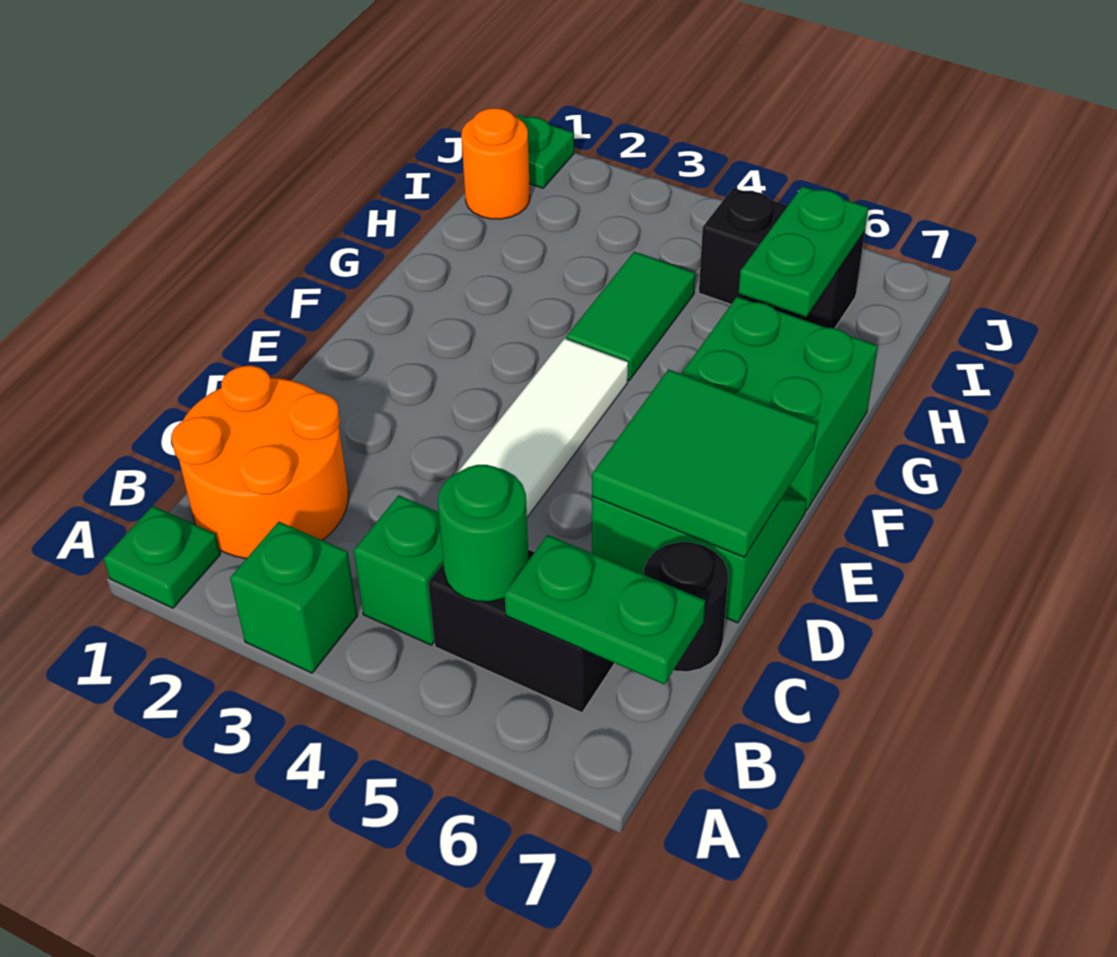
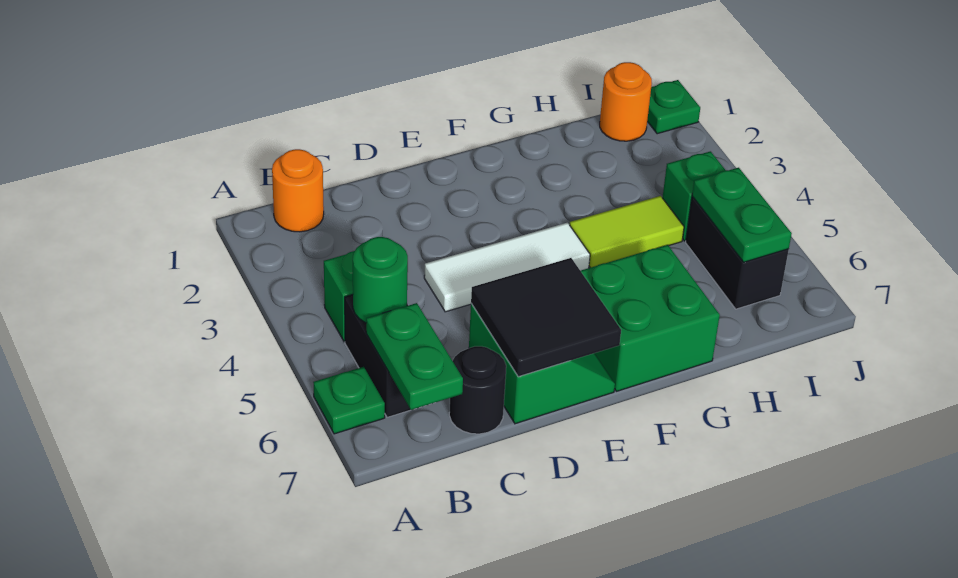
green 1x1 plate [104,506,221,608] -> green 1x1 plate moved to [313,367,385,434]
green 1x1 brick [230,522,358,673] -> green 1x1 brick moved to [662,151,726,241]
orange 2x2 round brick [171,366,349,559] -> orange 1x1 round brick [272,149,324,232]
green 2x2 tile [592,369,817,557] -> black 2x2 tile [471,258,621,377]
green 1x2 tile [566,252,695,380] -> lime 1x2 tile [570,196,684,268]
green 1x2 plate [739,186,868,317] -> green 1x2 plate turned to [692,168,792,262]

